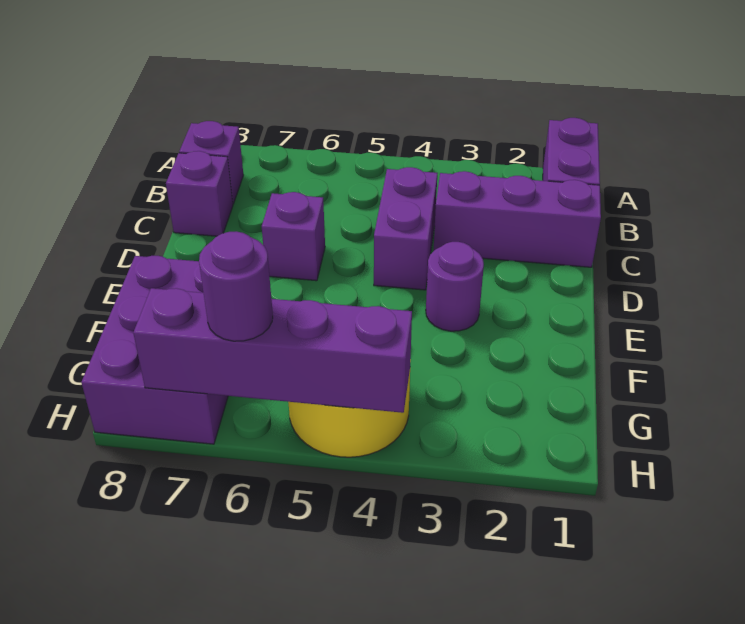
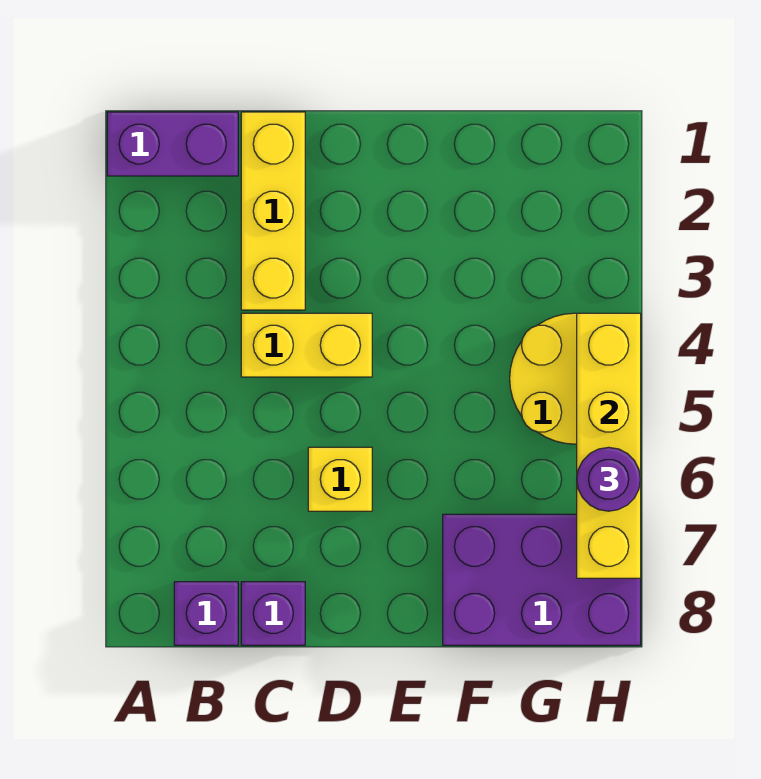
purple 1x3 brick [433,171,601,267] -> yellow 1x3 brick [241,112,305,310]
purple 1x2 brick [374,167,437,290] -> yellow 1x2 brick [241,313,372,377]
purple 1x1 brick [262,192,325,281] -> yellow 1x1 brick [308,447,372,511]
purple 1x1 round brick [426,242,484,331] -> none
purple 1x4 brick [133,288,412,413] -> yellow 1x4 brick [577,313,641,578]

